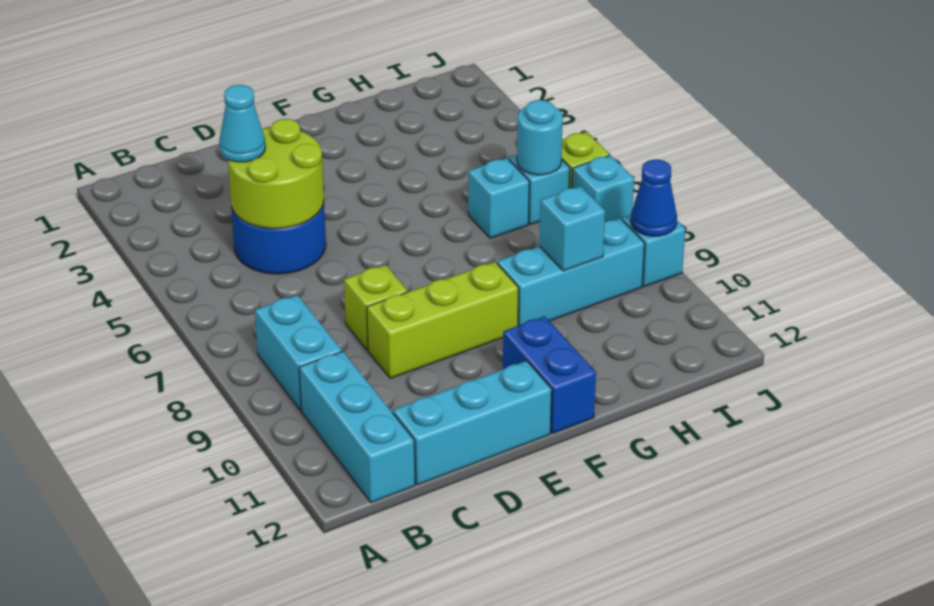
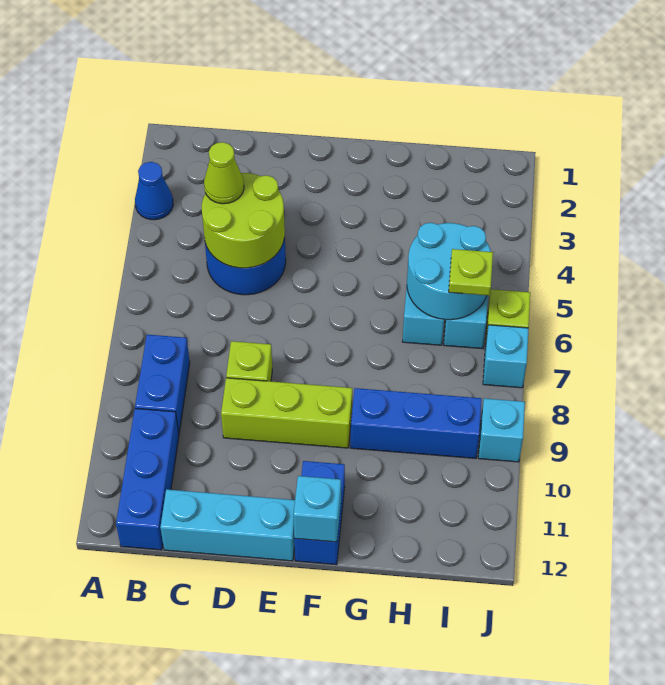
cyan 1x2 brick [255,295,342,411] -> blue 1x2 brick [135,335,190,433]
cyan 1x3 brick [299,351,415,503] -> blue 1x3 brick [116,409,179,550]
cyan 1x1 cone [219,85,265,162] -> lime 1x1 cone [204,142,244,204]
cyan 1x3 brick [497,218,644,326] -> blue 1x3 brick [351,388,482,458]
cyan 1x1 brick [539,186,605,271] -> cyan 1x1 brick moved to [293,476,341,542]
cyan 1x1 round brick [517,100,563,175] -> cyan 2x2 round brick [407,223,491,320]
none -> lime 1x1 plate [449,249,493,296]
blue 1x1 cone [631,159,677,236] -> blue 1x1 cone moved to [135,162,173,220]

